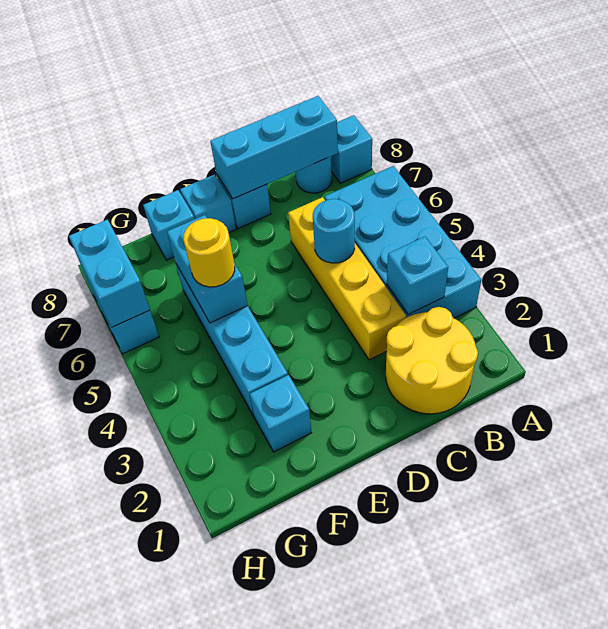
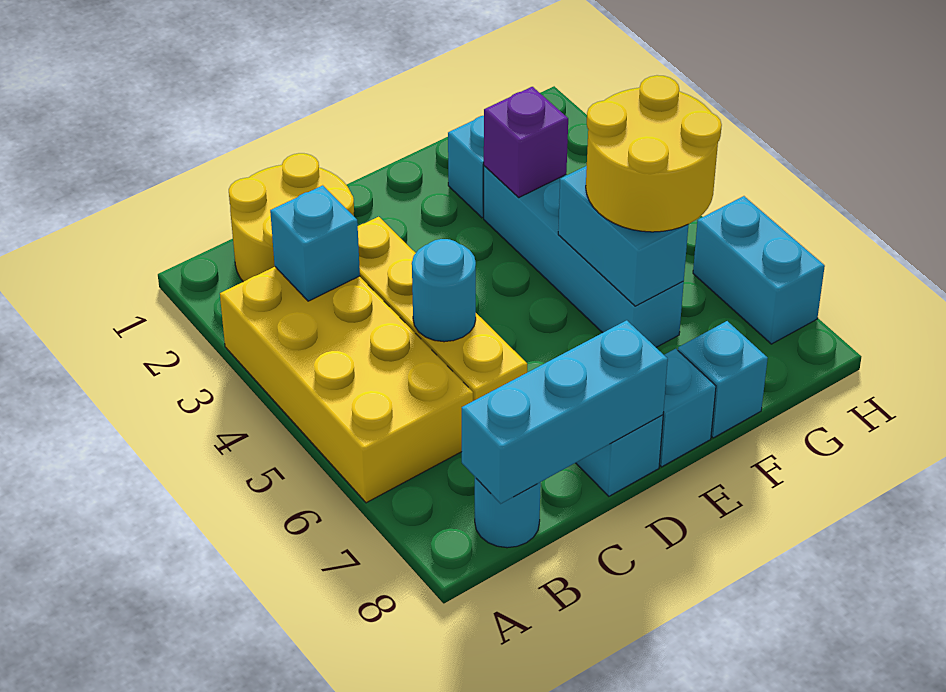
cyan 2x4 brick [325,166,481,318] -> yellow 2x4 brick [220,267,473,503]
cyan 1x1 brick [331,115,372,183] -> none
none -> purple 1x1 brick [484,87,568,197]
yellow 1x1 round brick [183,218,235,287] -> yellow 2x2 round brick [586,75,722,232]
cyan 1x2 brick [69,220,150,327] -> none

